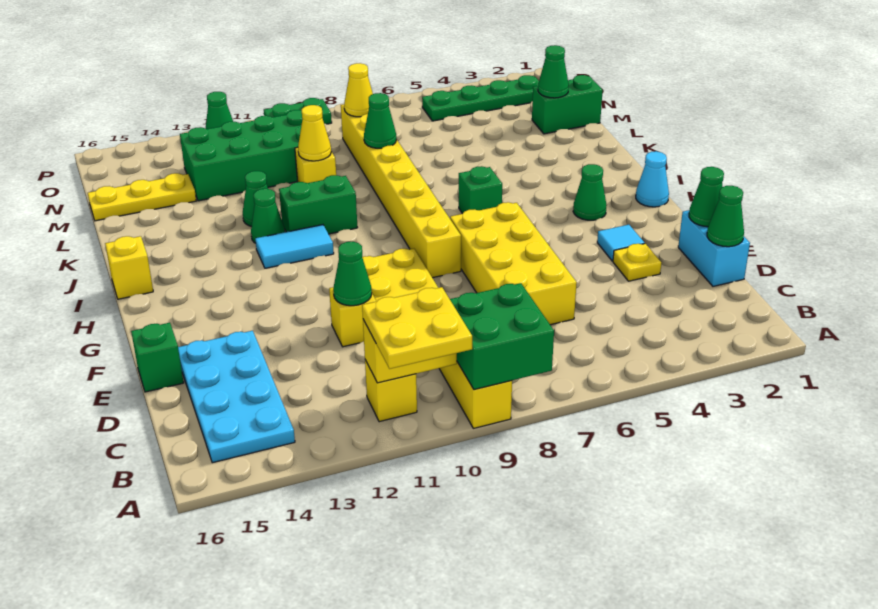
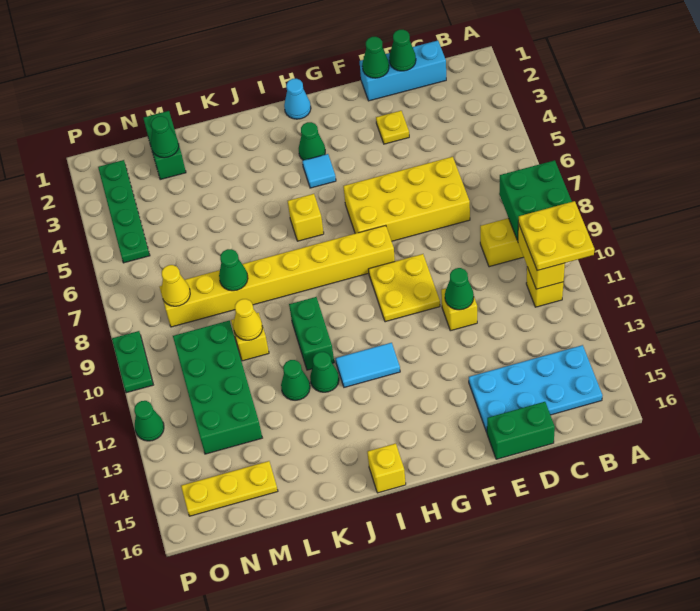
cyan 1x2 brick [678,210,750,286] -> cyan 1x3 brick [360,40,446,101]
green 1x1 brick [131,323,184,392] -> green 1x2 brick [487,402,555,459]
cyan 1x1 tile [597,225,645,261] -> cyan 1x1 tile moved to [302,154,336,188]
green 1x1 brick [459,166,502,214] -> yellow 1x1 brick [288,194,324,241]
cyan 1x2 tile [255,225,334,268] -> cyan 1x2 tile turned to [335,343,400,387]
yellow 1x3 plate [88,173,196,221] -> yellow 1x3 plate turned to [181,461,278,516]

